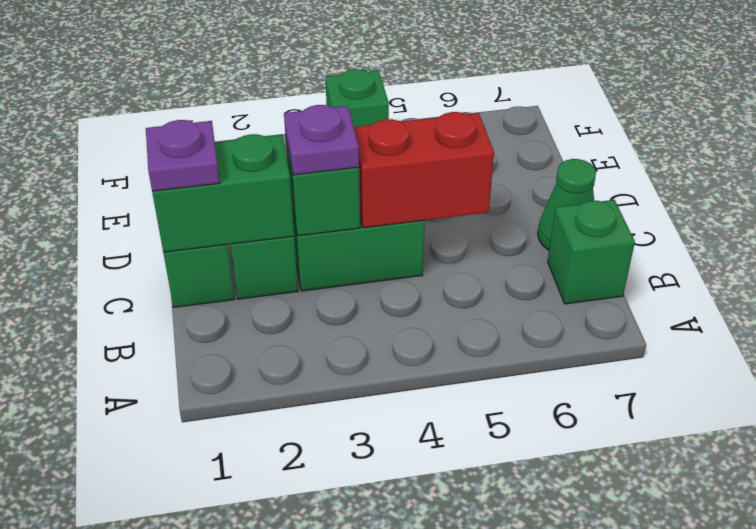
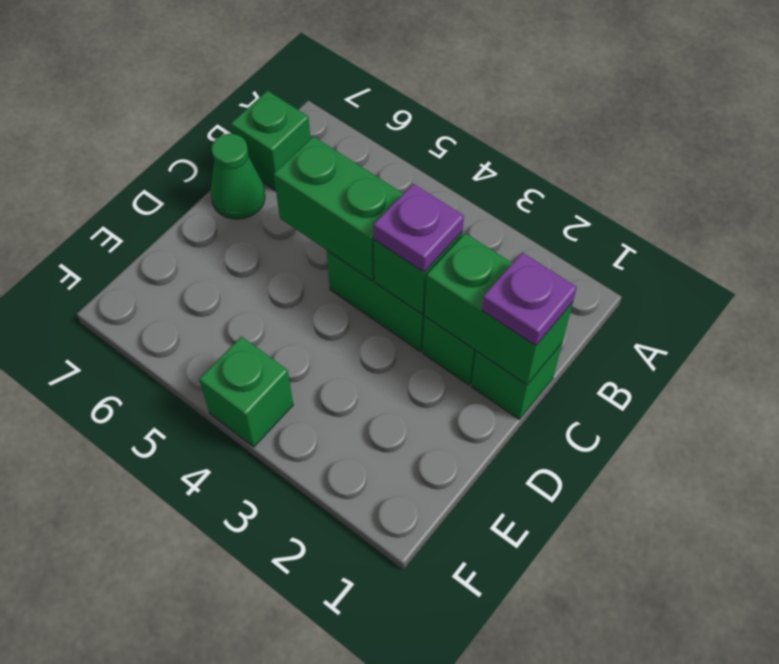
red 1x2 brick [354,112,494,228] -> green 1x2 brick [274,136,403,280]

